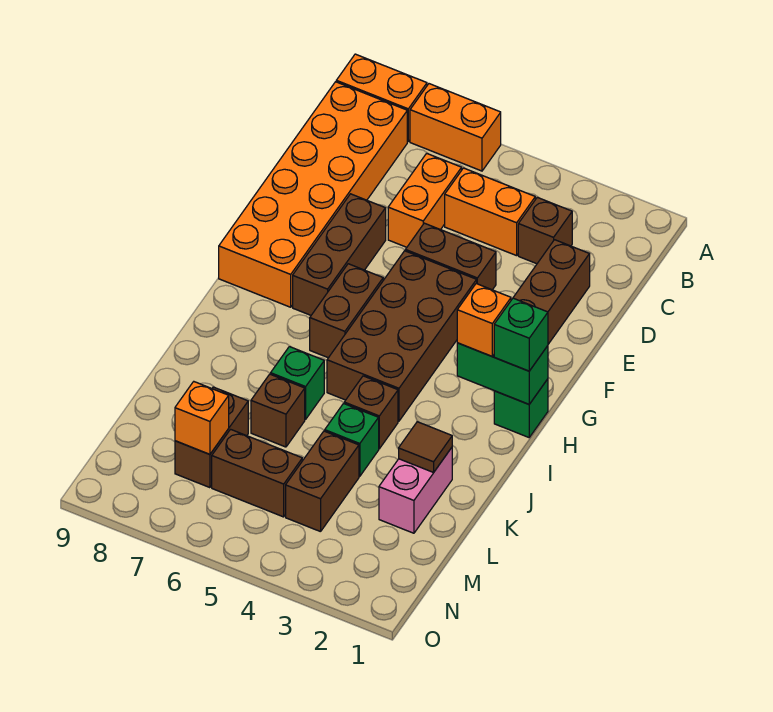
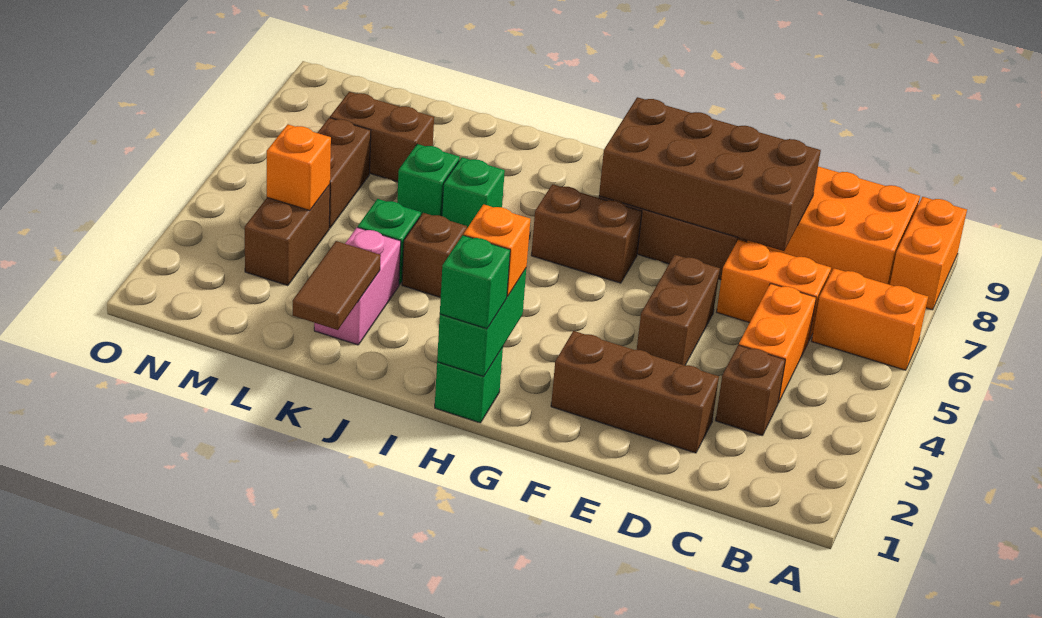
orange 1x2 brick [410,84,501,171] -> orange 1x2 brick turned to [812,268,928,370]
brown 2x4 brick [327,251,477,421] -> brown 2x4 brick moved to [599,97,821,251]
pink 1x2 brick [379,448,452,533] -> pink 1x2 brick turned to [314,227,401,345]
brown 1x1 tile [399,422,452,472] -> brown 1x2 tile [293,241,381,330]
brown 1x1 brick [251,374,305,447] -> green 1x1 brick [397,144,460,216]
brown 1x2 brick [286,431,359,532] -> brown 1x2 brick turned to [245,185,330,286]
orange 1x1 brick [175,382,229,454] -> orange 1x1 brick moved to [267,124,331,211]

